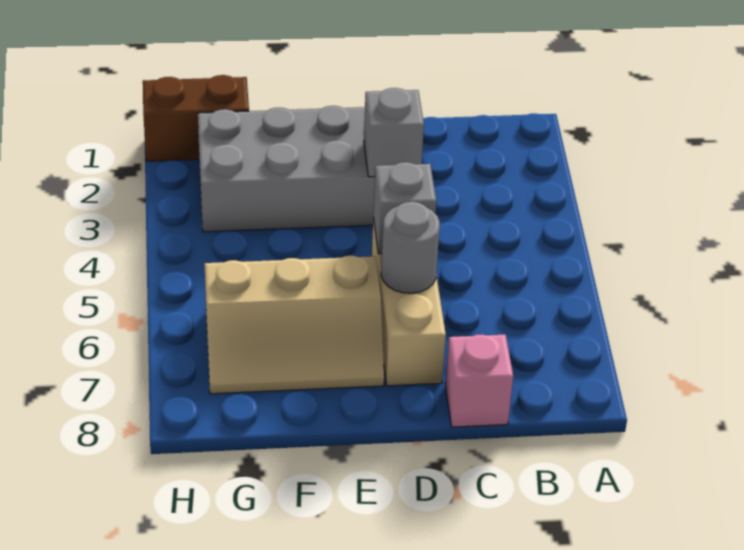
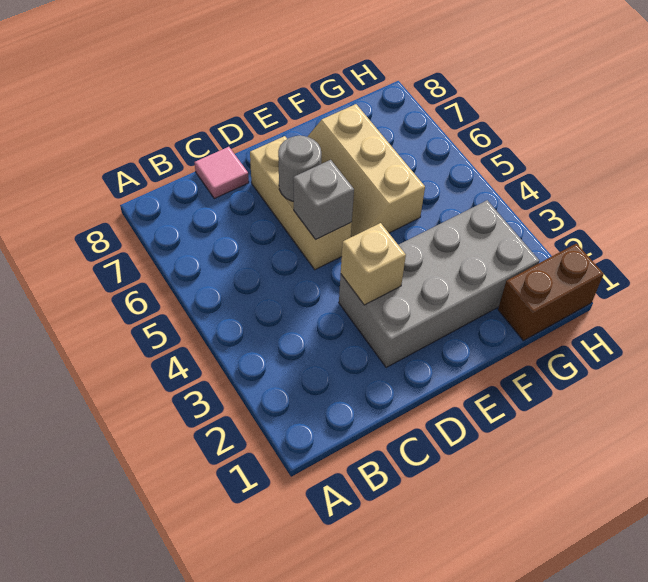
pink 1x1 brick [445,335,513,427] -> pink 1x1 tile [195,147,249,198]
grey 1x1 brick [364,88,424,177] -> tan 1x1 brick [341,223,406,305]
tan 2x3 slope [204,256,384,394] -> tan 2x3 slope turned to [308,104,425,237]

